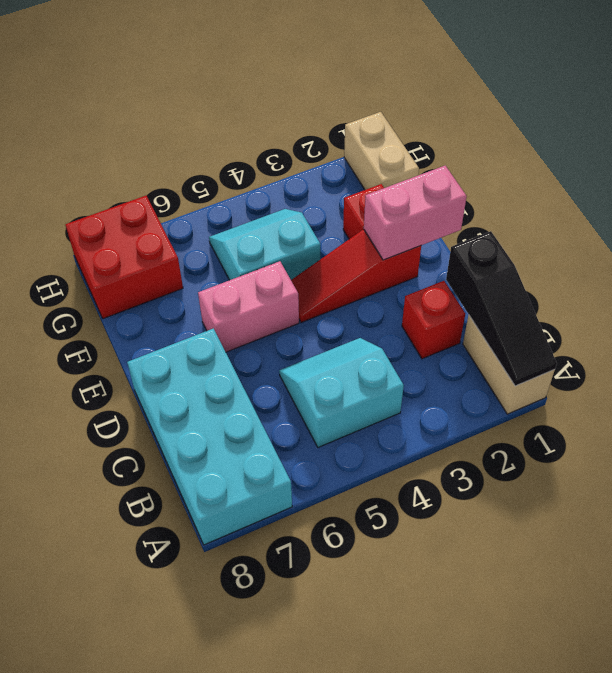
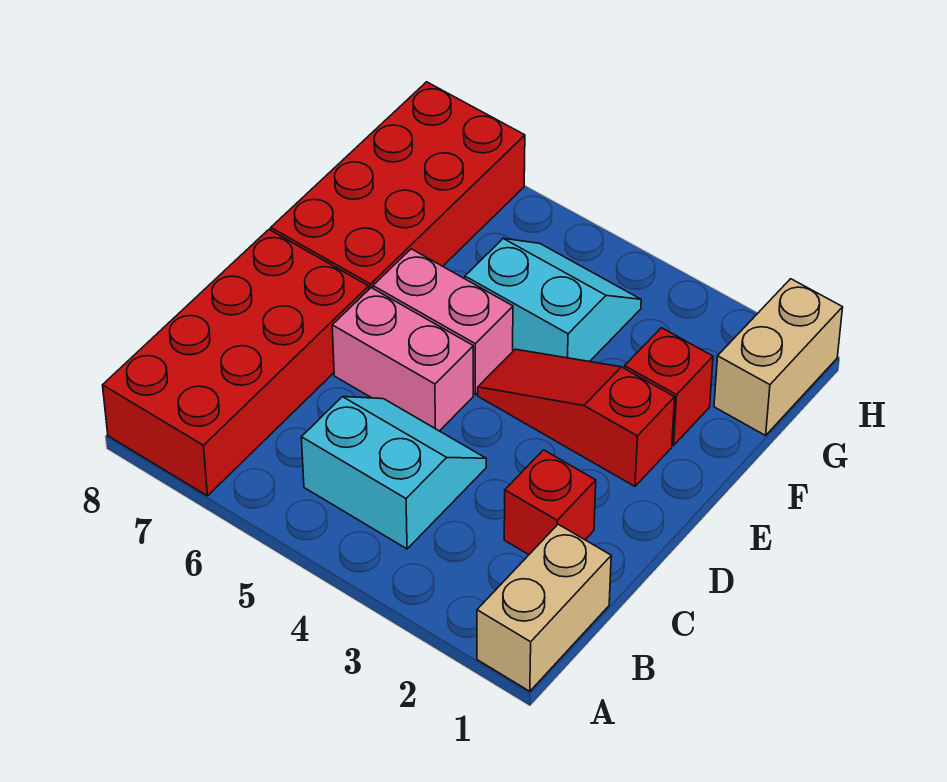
black 1x3 slope [446,231,557,386] -> none
cyan 2x4 brick [127,328,292,545] -> red 2x4 brick [103,230,369,496]
pink 1x2 brick [364,166,467,260] -> pink 1x2 brick moved to [332,288,473,431]
red 2x2 brick [65,196,183,319] -> red 2x4 brick [271,82,525,289]

